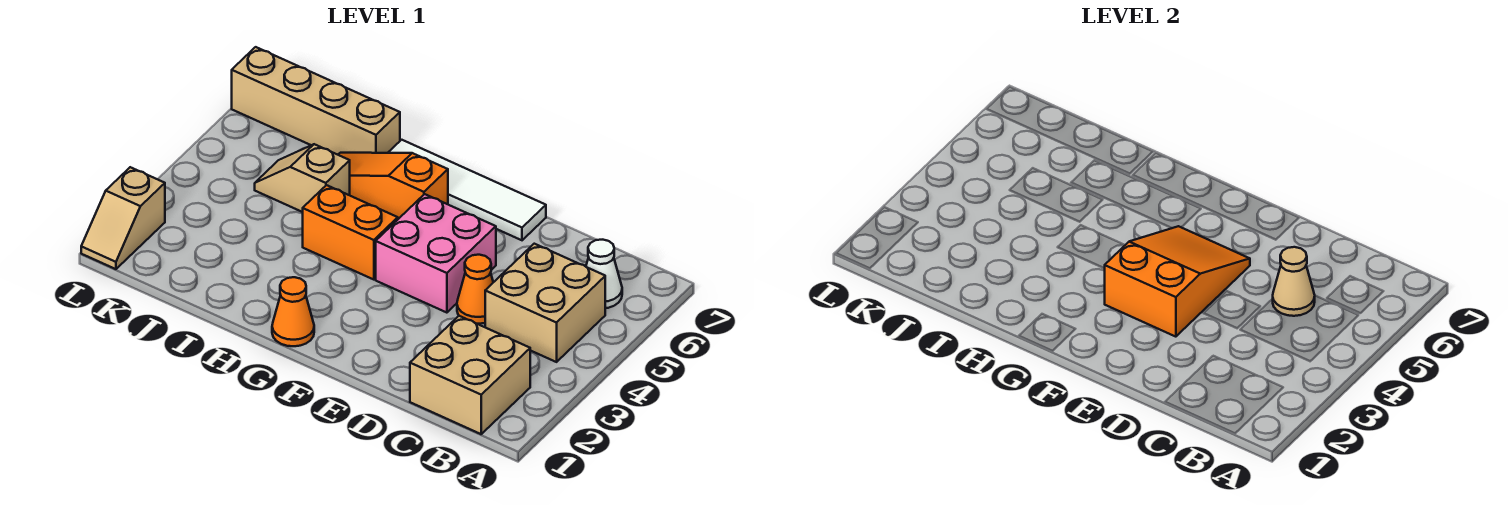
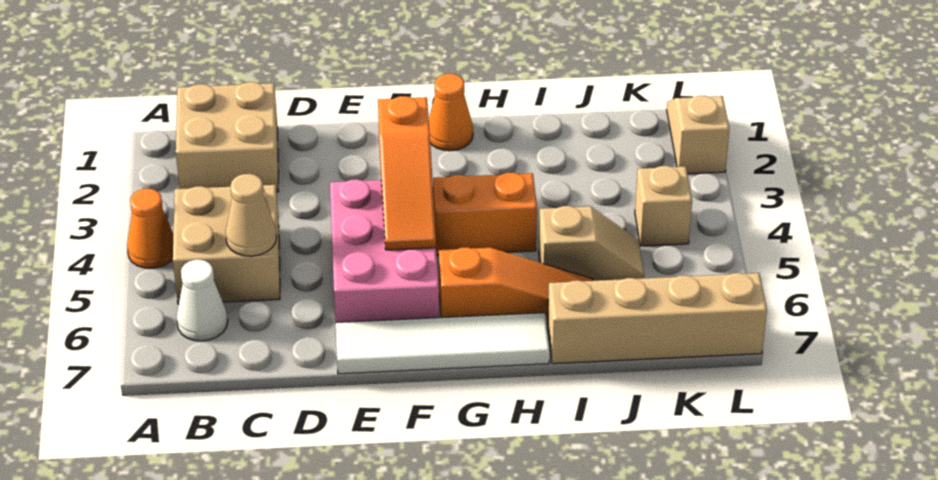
orange 1x1 cone [457,255,493,324] -> orange 1x1 cone moved to [127,189,173,268]
orange 2x3 slope [1104,226,1250,337] -> orange 1x3 slope [378,96,436,250]
pink 2x2 brick [376,194,496,313] -> pink 2x3 brick [330,179,439,322]
none -> tan 1x1 brick [635,166,692,246]

